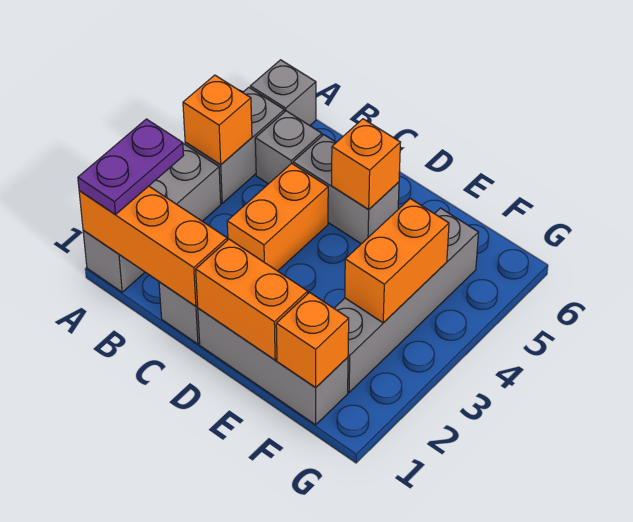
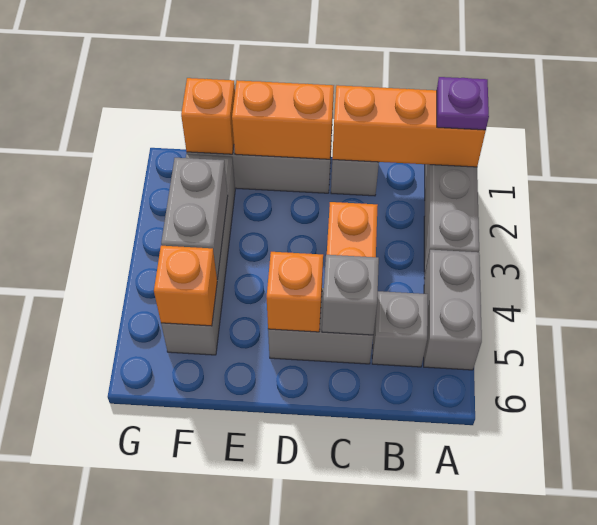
purple 1x2 plate [78,119,184,215] -> purple 1x1 plate [437,77,489,130]
orange 1x1 brick [183,75,252,165] -> orange 1x1 brick moved to [154,246,217,326]
grey 1x1 brick [250,60,316,125] -> grey 1x1 brick moved to [322,255,379,335]
orange 1x2 brick [345,199,449,323] -> grey 1x2 brick [161,158,228,279]

